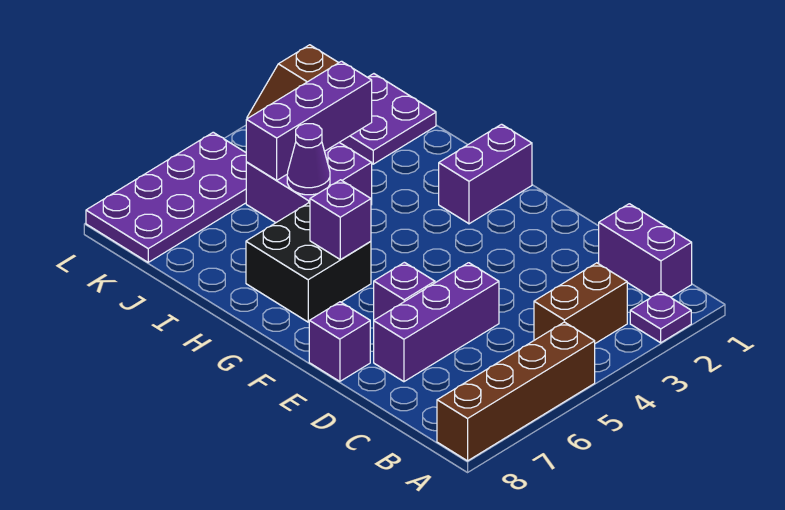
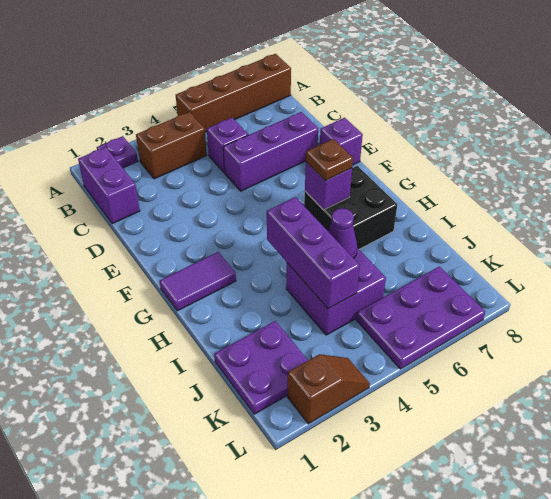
purple 1x1 brick [374,262,435,320] -> purple 1x1 brick moved to [207,118,248,173]
purple 1x2 brick [439,124,532,224] -> purple 1x2 tile [160,252,236,311]
none -> brown 1x1 plate [306,139,353,181]
purple 1x3 brick [246,61,372,180] -> purple 1x3 brick turned to [267,197,360,309]
purple 2x4 plate [86,132,246,262] -> purple 2x3 plate [356,266,485,369]

